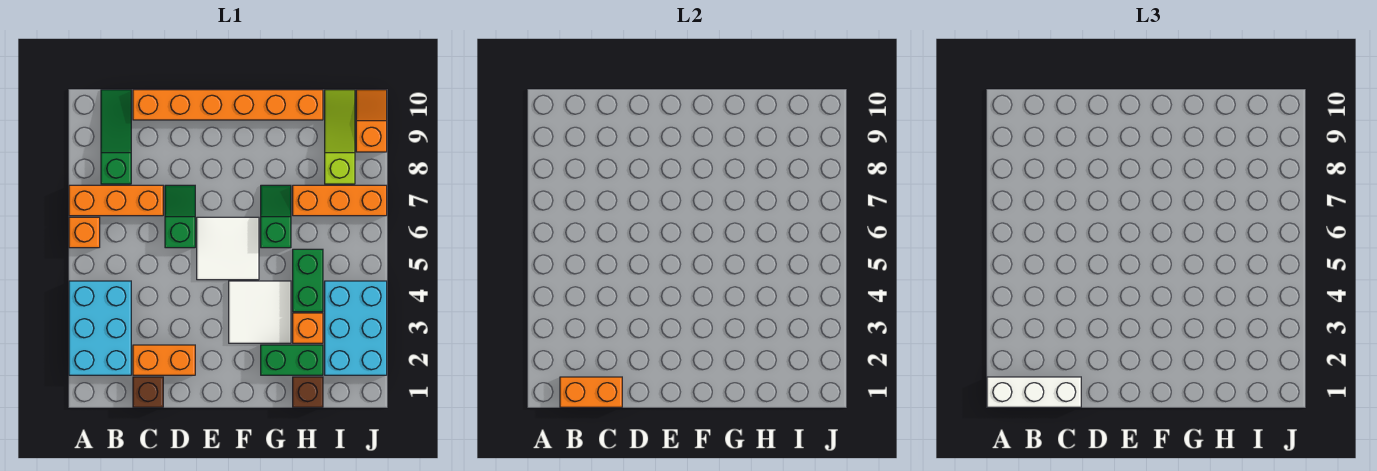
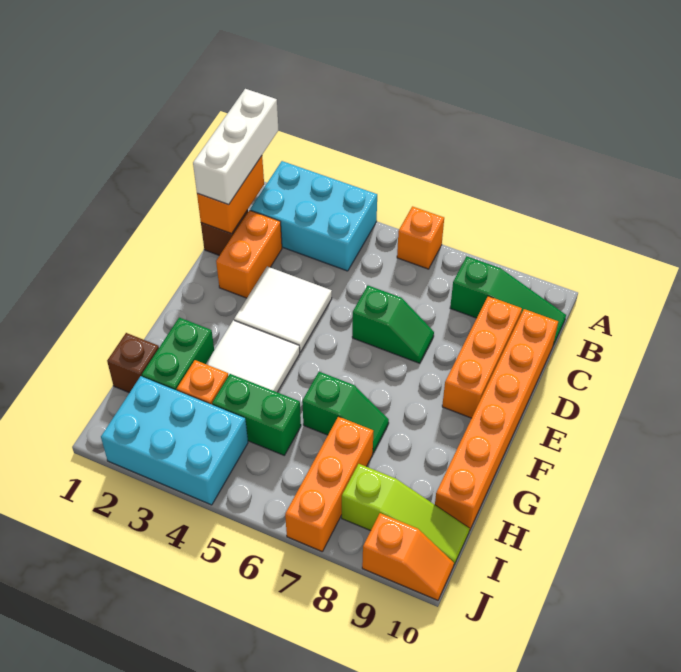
orange 1x3 brick [69,185,163,216] -> orange 1x3 brick moved to [442,296,522,418]
white 2x2 tile [197,217,259,280] -> white 2x2 tile moved to [234,266,332,352]

